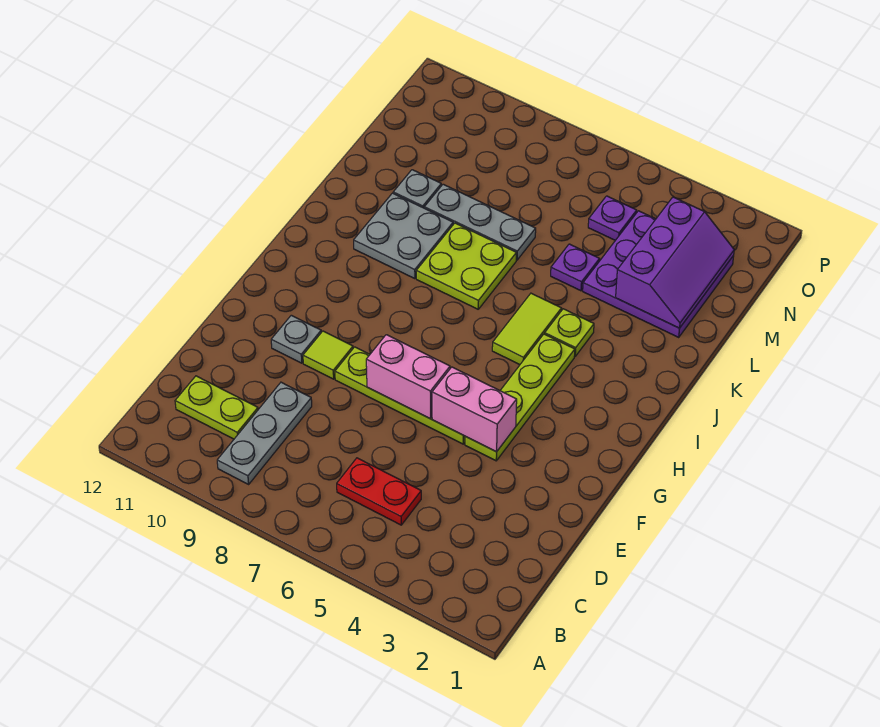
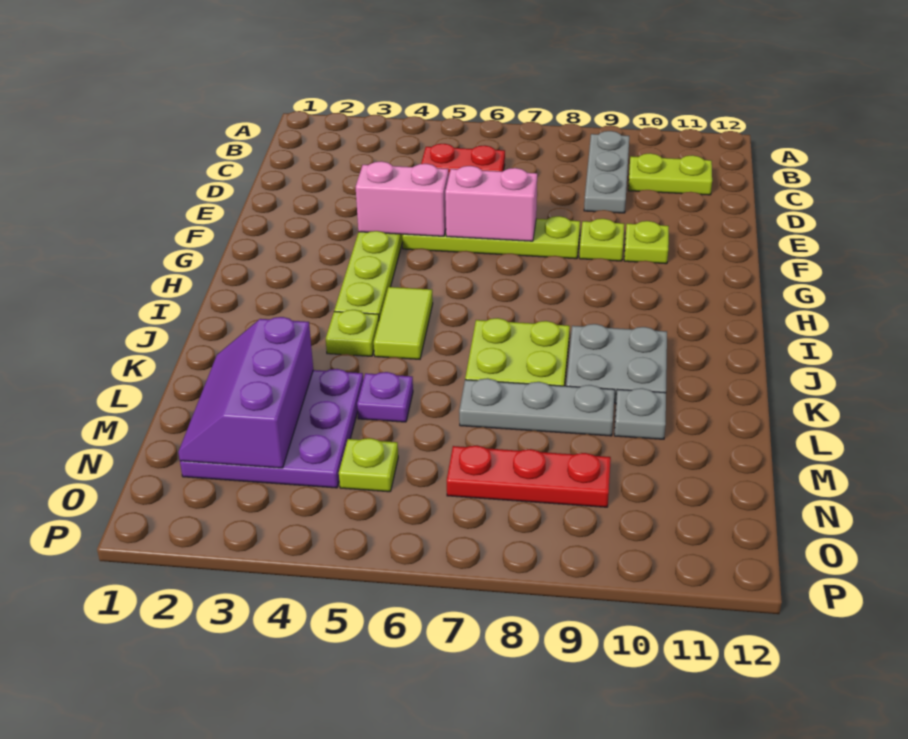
lime 1x1 tile [303,331,353,379] -> lime 1x1 plate [579,219,624,261]
grey 1x1 plate [271,315,321,363] -> lime 1x1 plate [624,221,669,264]
purple 1x1 plate [588,196,637,240] -> lime 1x1 plate [339,438,398,492]
none -> red 1x3 plate [447,445,611,507]

